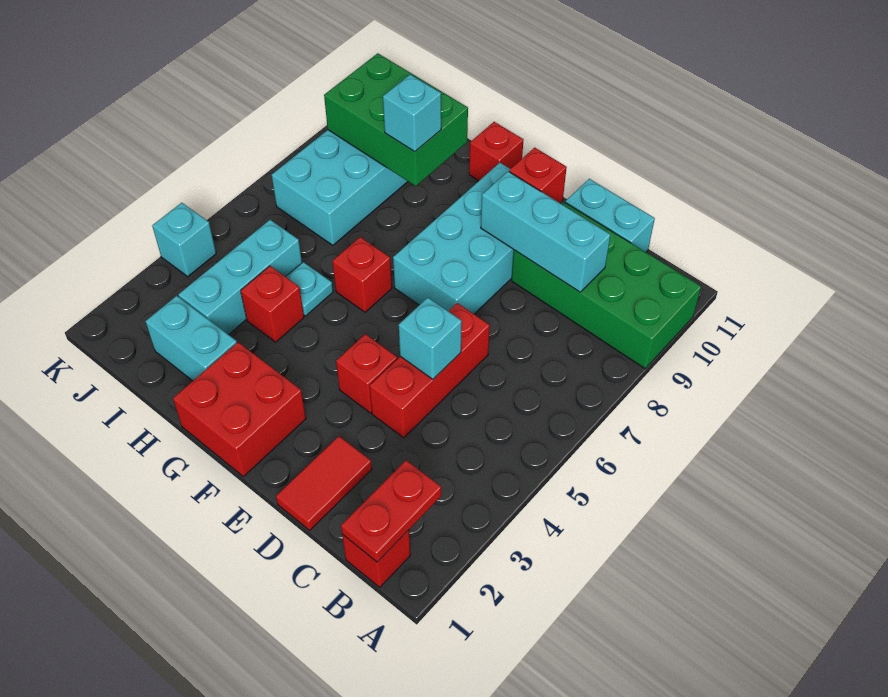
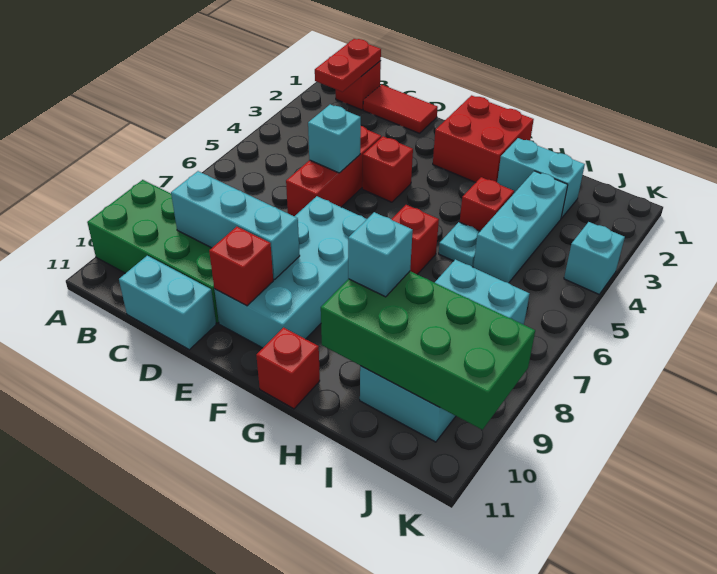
red 1x2 tile [276,436,372,530] -> red 1x2 tile turned to [363,85,438,133]
green 2x3 brick [324,53,468,186] -> green 2x4 brick [321,271,535,430]

